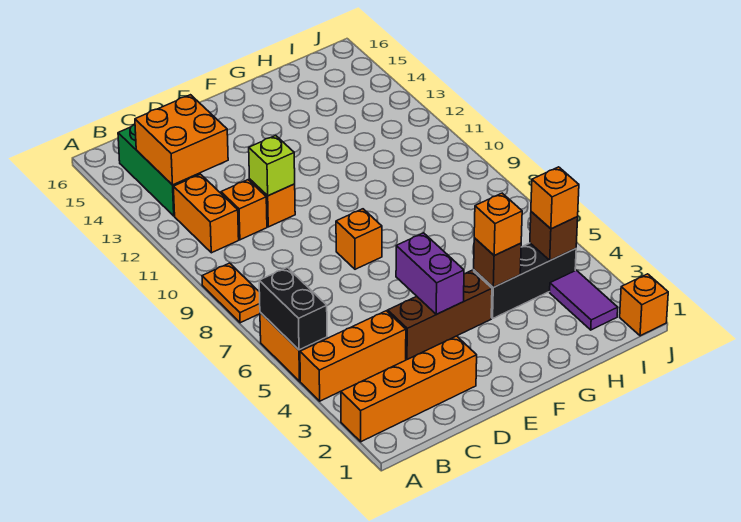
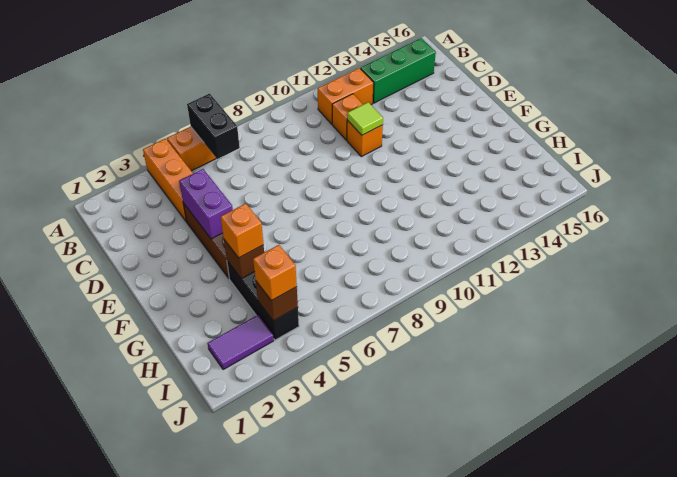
orange 1x4 brick [341,336,477,442] -> none
black 1x2 brick [259,268,327,350] -> black 1x2 brick turned to [187,94,240,159]
orange 1x2 plate [202,263,260,323] -> none
orange 2x2 brick [135,95,228,185] -> none
lime 1x1 brick [249,135,295,196] -> lime 1x1 tile [347,102,383,135]
purple 1x2 brick [396,233,464,314] -> purple 1x2 brick turned to [179,169,233,239]
orange 1x1 brick [336,209,382,269] -> none
orange 1x1 brick [620,274,668,336] -> none

